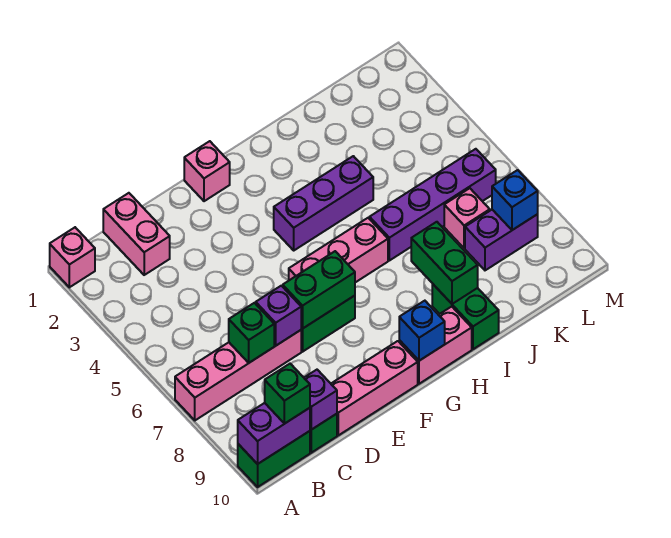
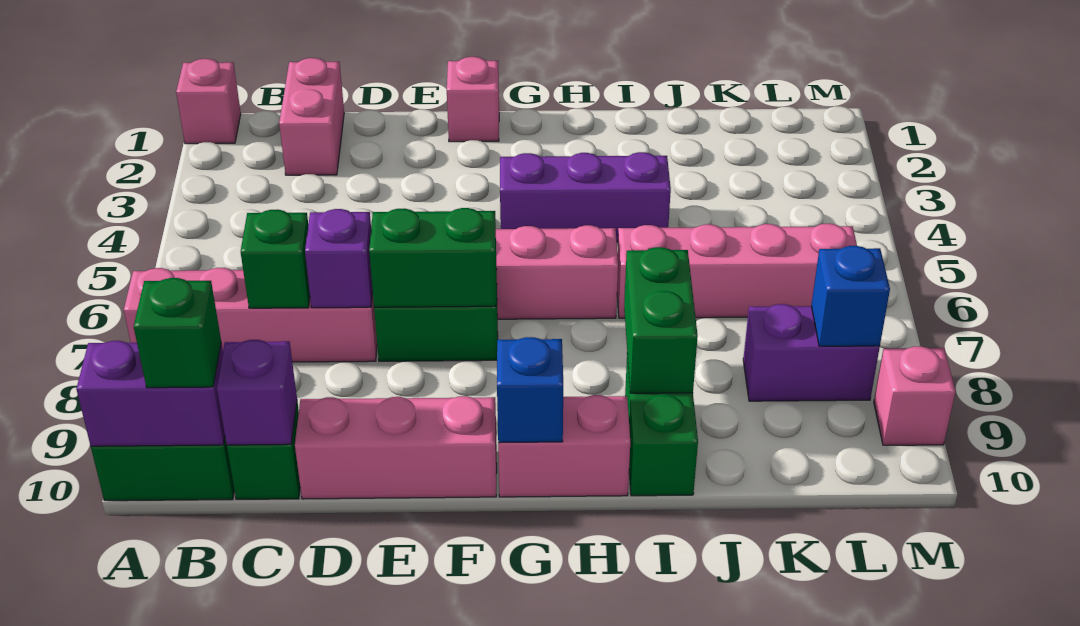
purple 1x4 brick [369,149,496,261] -> pink 1x4 brick [617,224,857,318]
pink 1x1 brick [444,188,490,248] -> pink 1x1 brick moved to [874,346,956,445]

